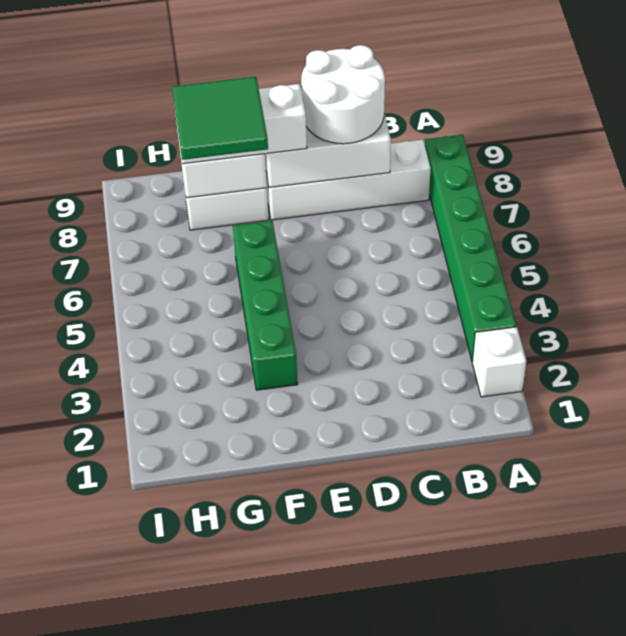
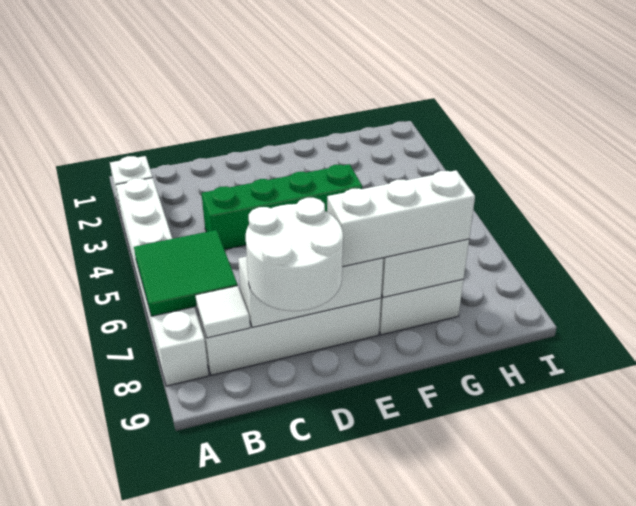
green 1x6 brick [425,135,516,362] -> white 1x6 brick [116,178,209,386]
none -> white 1x1 tile [195,286,250,338]
green 1x4 brick [233,221,298,390] -> green 1x4 brick turned to [202,164,362,250]
green 2x2 tile [172,77,268,160] -> green 2x2 tile moved to [134,230,238,316]

